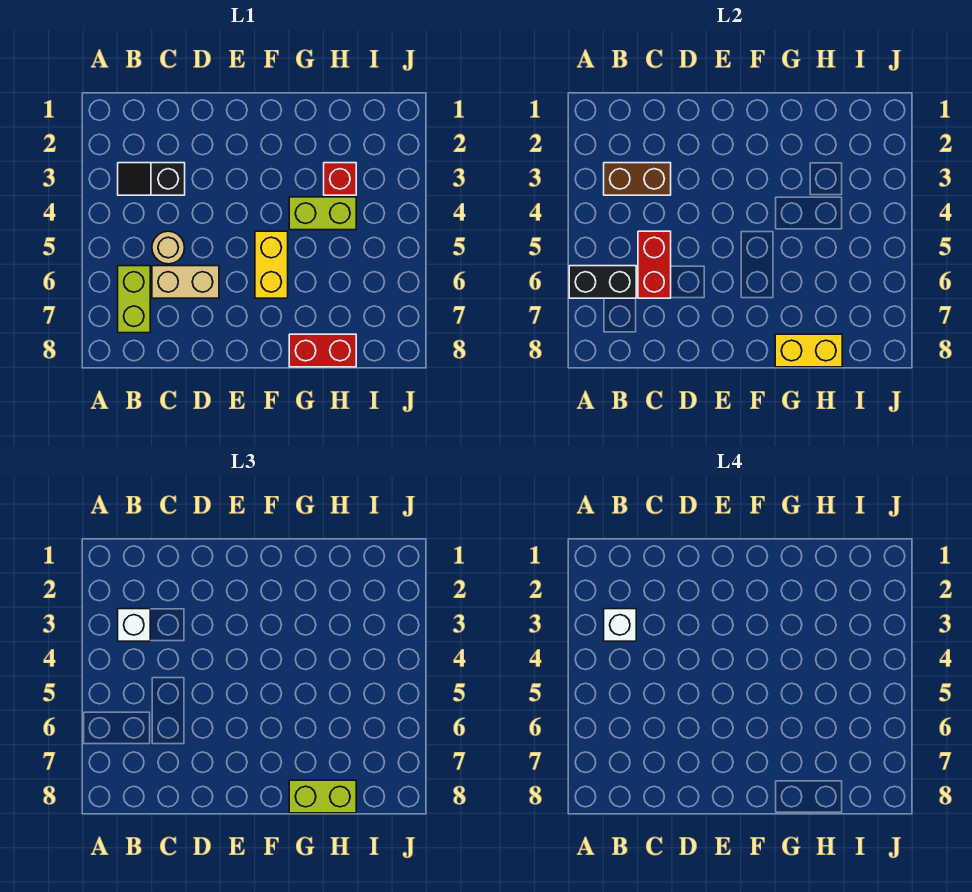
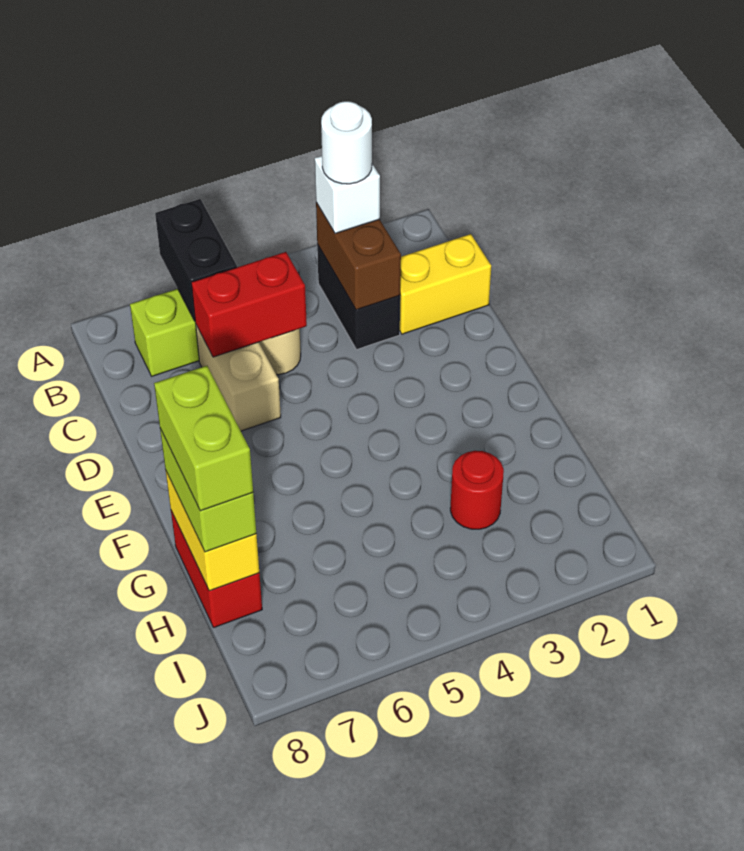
black 1x2 slope [118,163,185,195] -> black 1x2 brick [317,244,400,350]
white 1x1 brick [604,609,636,641] -> white 1x1 round brick [321,101,372,184]
yellow 1x2 brick [255,231,288,298] -> yellow 1x2 brick moved to [400,234,491,334]
lime 1x2 brick [289,197,356,230] -> lime 1x2 brick moved to [154,366,253,511]
red 1x1 brick [324,163,356,195] -> red 1x1 round brick [450,451,504,529]

